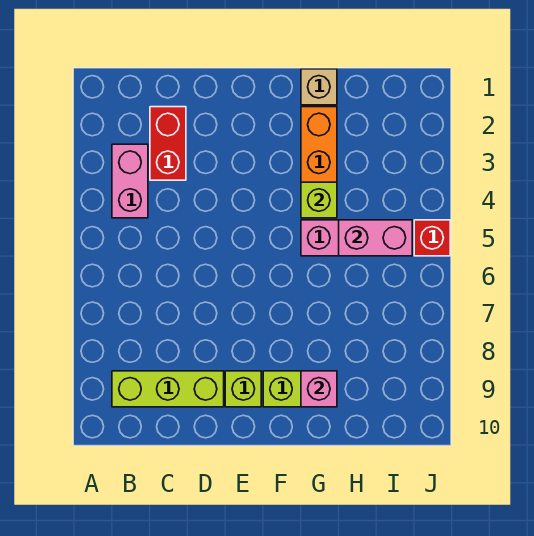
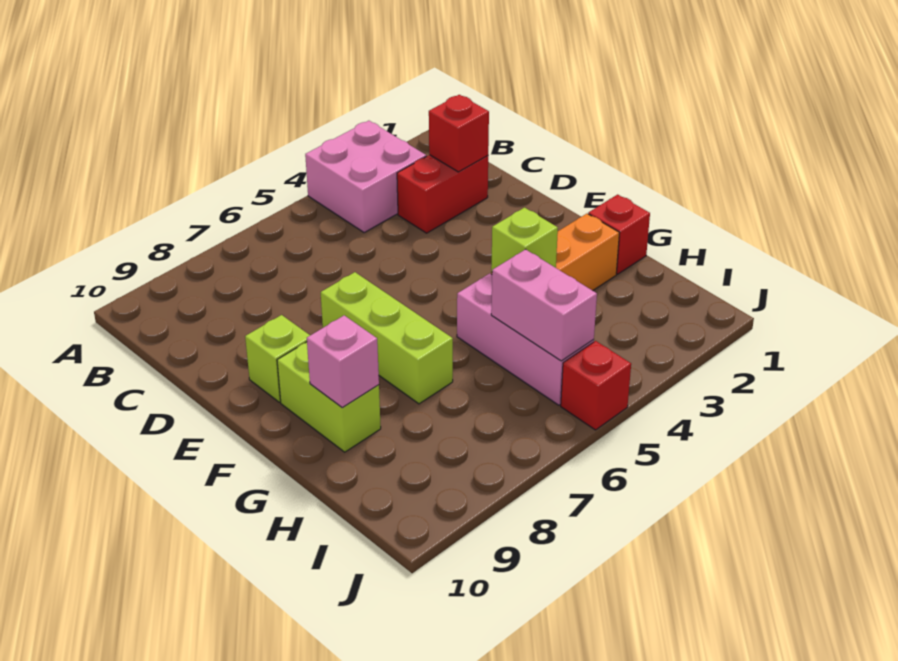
pink 1x2 brick [112,144,148,218] -> pink 2x2 brick [305,121,426,232]
lime 1x3 brick [112,371,224,407] -> lime 1x3 brick moved to [321,272,453,404]
none -> red 1x1 brick [429,95,489,172]
tan 1x1 brick [301,69,337,105] -> red 1x1 brick [588,195,650,274]

